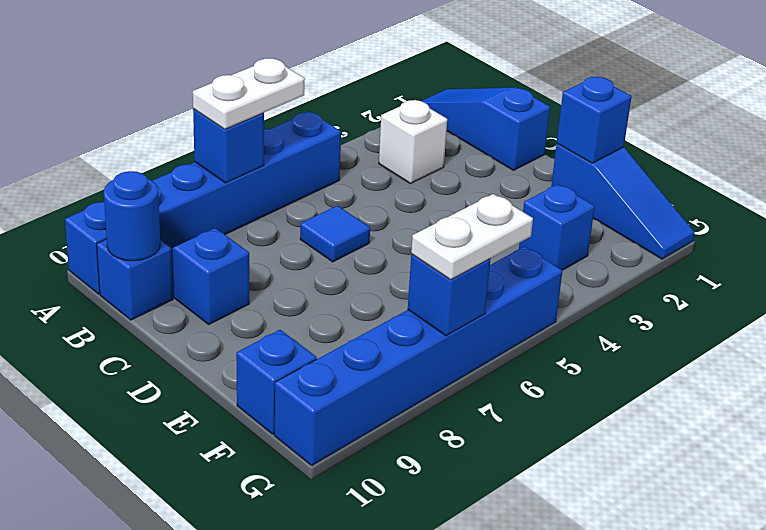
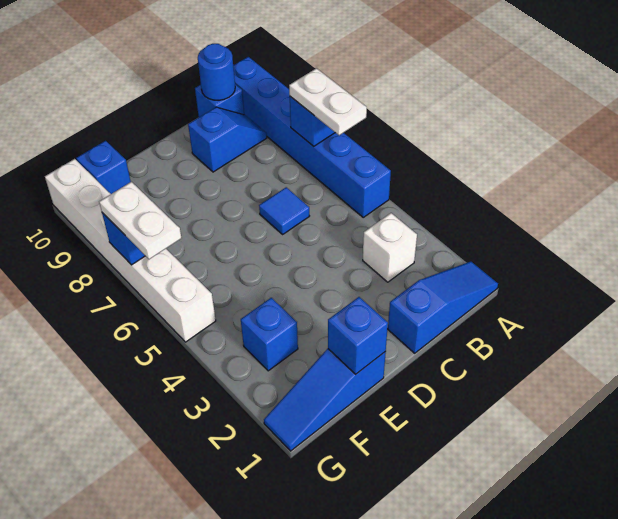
blue 1x6 brick [274,246,563,466] -> white 1x6 brick [45,159,216,342]

